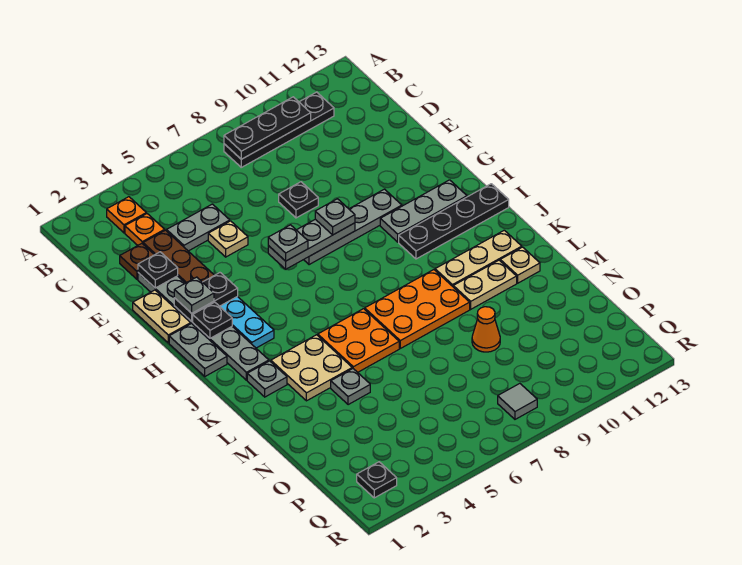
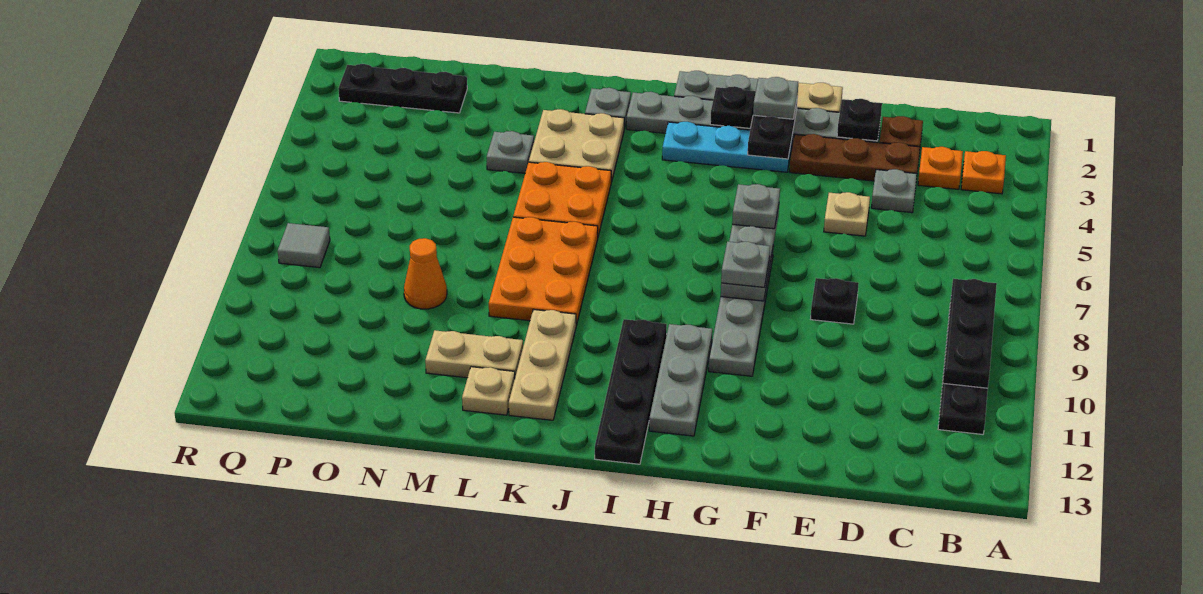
grey 1x2 plate [167,204,230,251] -> grey 1x1 plate [871,169,917,213]
tan 1x2 plate [453,260,517,309] -> tan 1x2 plate turned to [425,330,523,378]
black 1x1 plate [357,462,397,498] -> black 1x3 plate [338,64,467,113]

